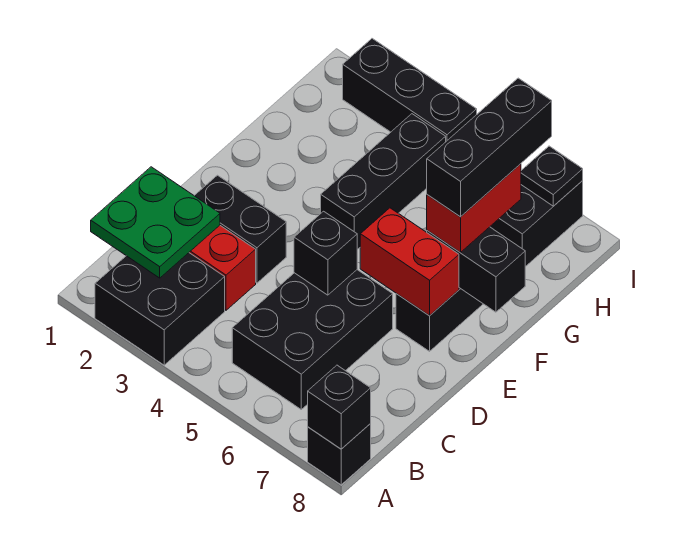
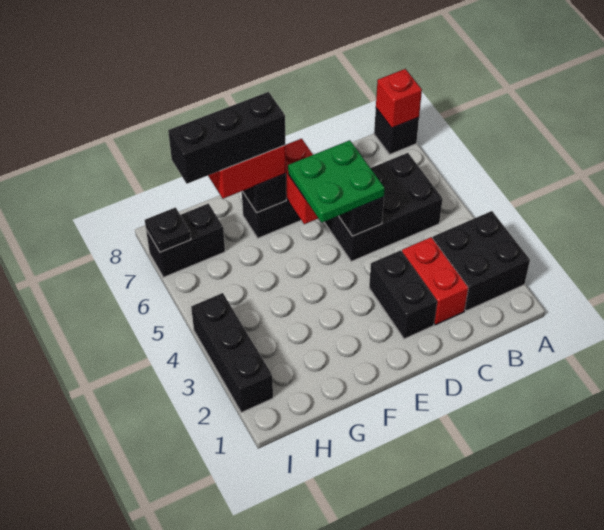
black 1x1 brick [308,365,371,449] -> red 1x1 brick [376,69,422,128]
green 2x2 plate [91,167,220,278] -> green 2x2 plate moved to [288,140,385,223]
black 1x3 brick [321,114,446,250] -> none

